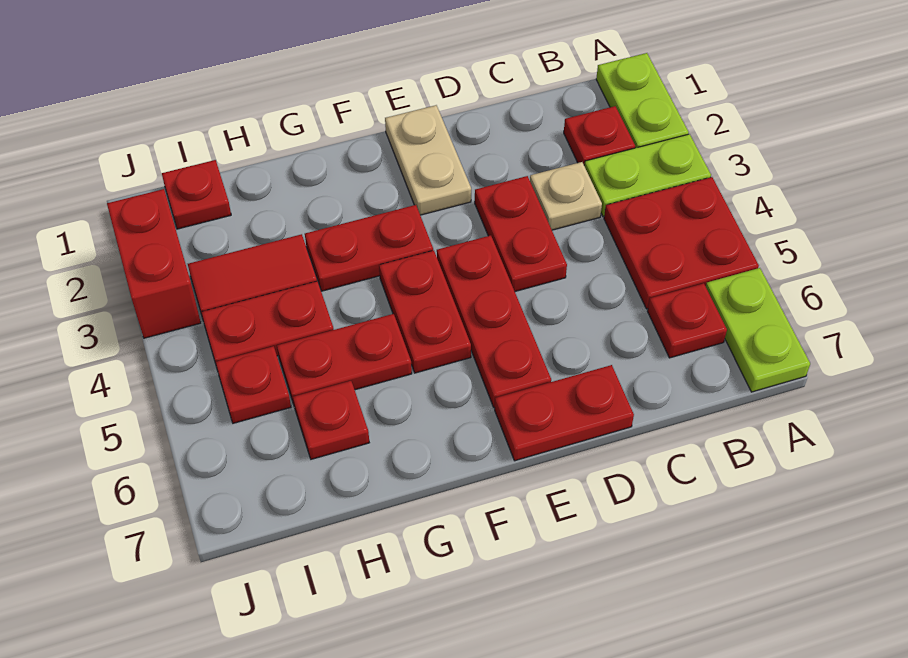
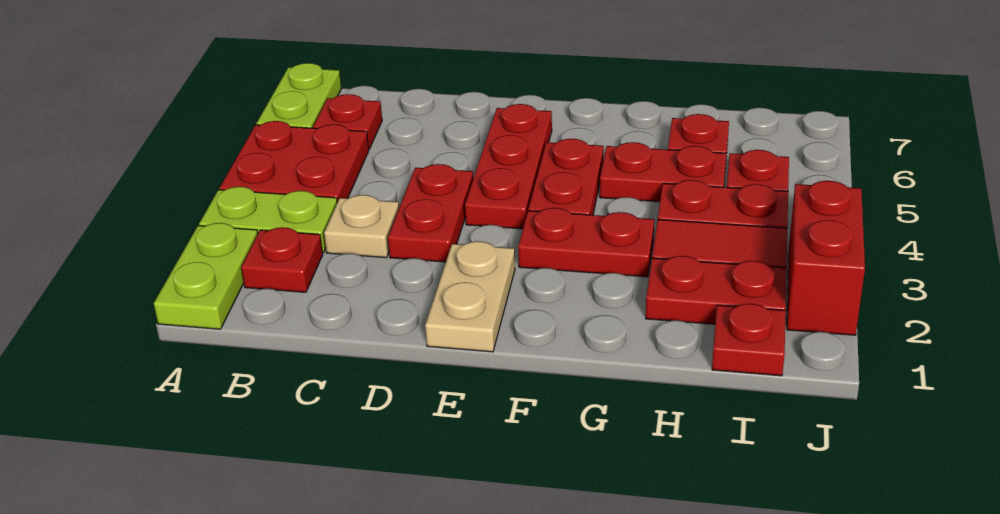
red 1x2 plate [495,365,634,461] -> red 1x2 plate moved to [646,256,787,324]

